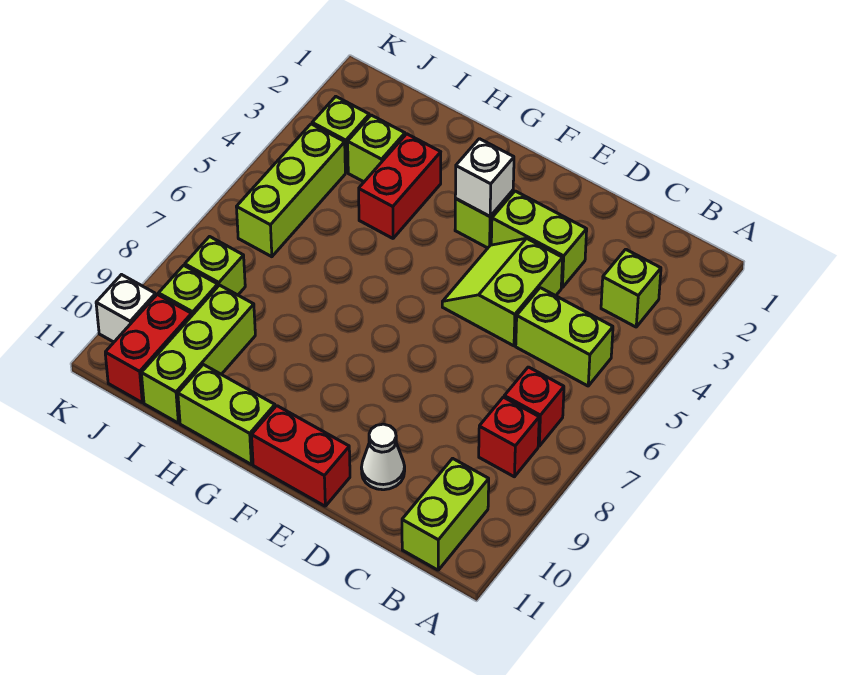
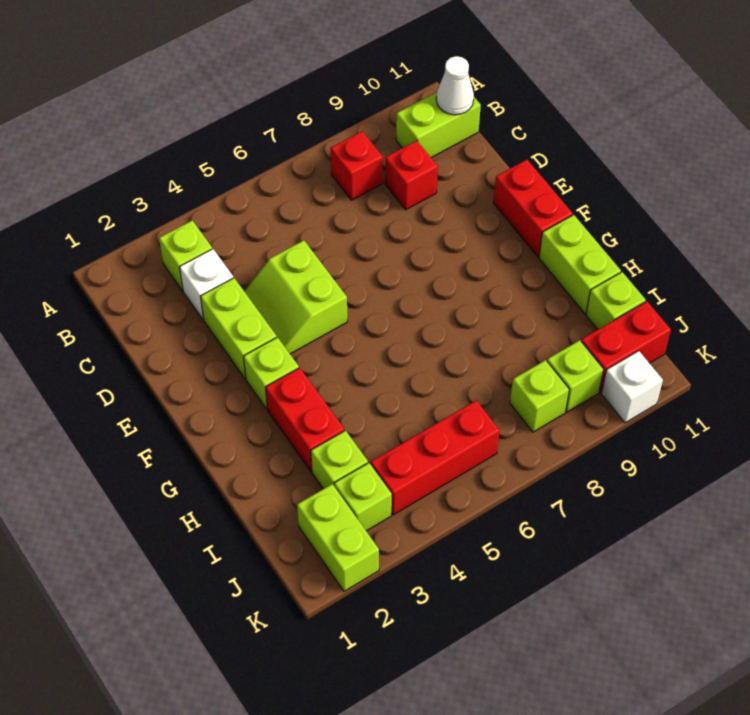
lime 1x2 brick [516,288,613,386] -> lime 1x2 brick moved to [297,484,379,591]
red 1x1 brick [504,367,564,446] -> red 1x1 brick moved to [385,141,438,210]
lime 2x2 slope [442,238,563,346] -> lime 2x2 slope turned to [244,240,347,354]
white 1x1 cone [361,424,405,490] -> white 1x1 cone moved to [436,56,474,115]
white 1x1 brick [455,139,514,216] -> white 1x1 brick moved to [180,249,233,320]
red 1x2 brick [359,134,441,238] -> red 1x2 brick turned to [266,368,344,472]
lime 1x3 brick [141,285,255,423] -> lime 1x1 brick [586,272,646,329]
lime 1x3 brick [237,124,345,257] -> red 1x3 brick [371,400,500,515]

